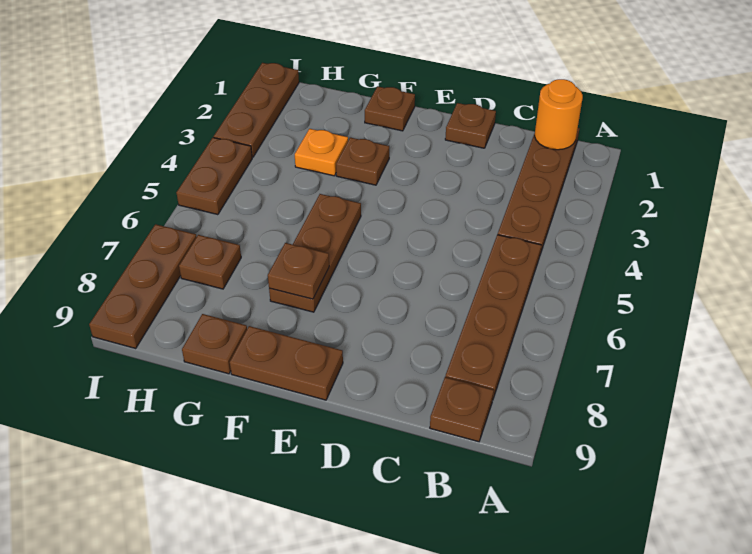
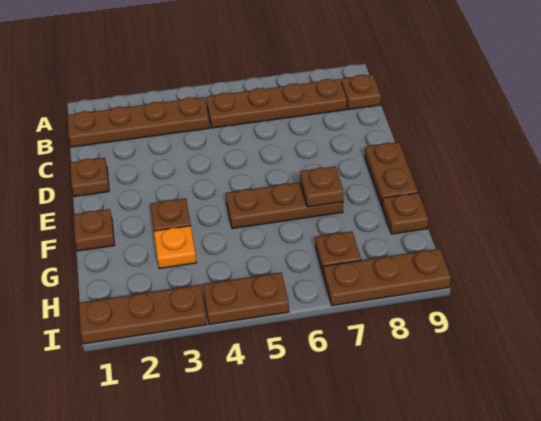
orange 1x1 round brick [535,79,583,150] -> none

